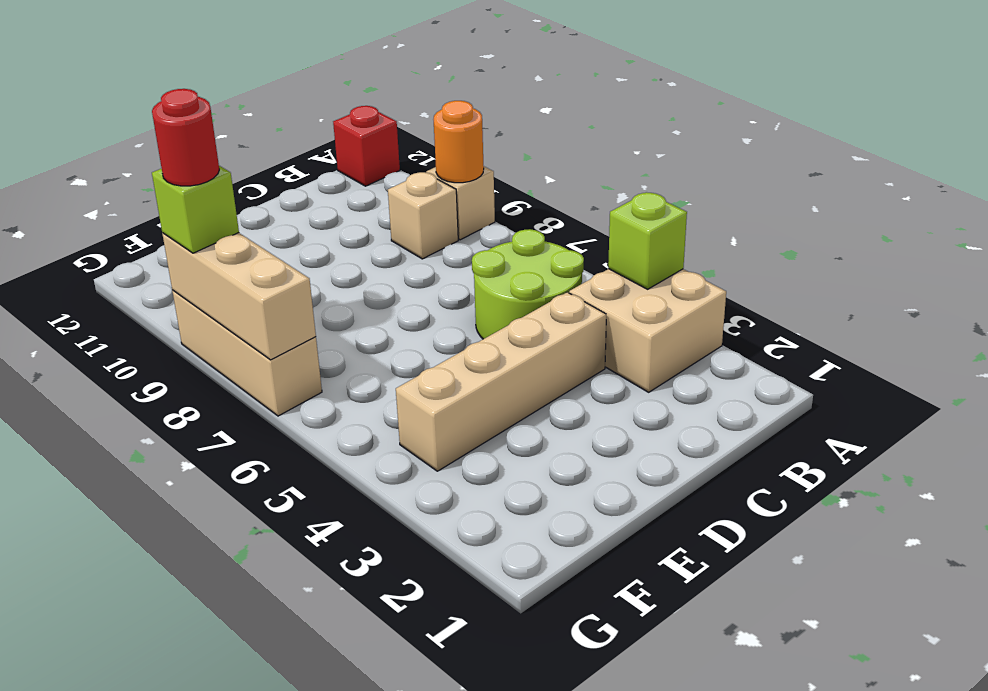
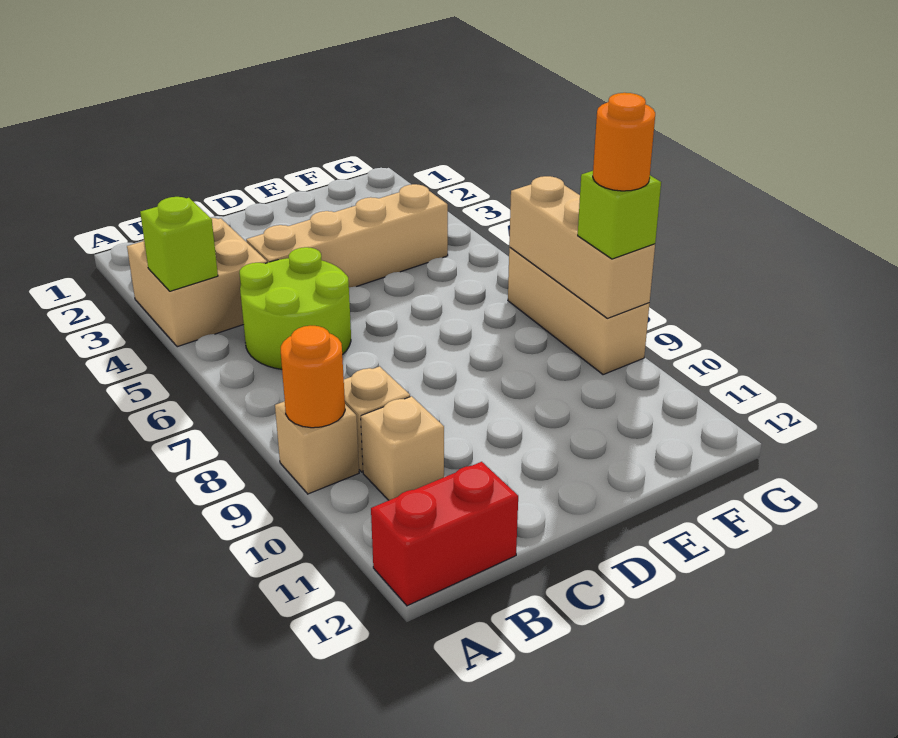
red 1x1 brick [333,106,400,186] -> red 1x2 brick [371,462,518,606]
none -> tan 1x1 brick [361,396,444,500]
red 1x1 round brick [152,89,219,186] -> orange 1x1 round brick [593,93,655,191]

